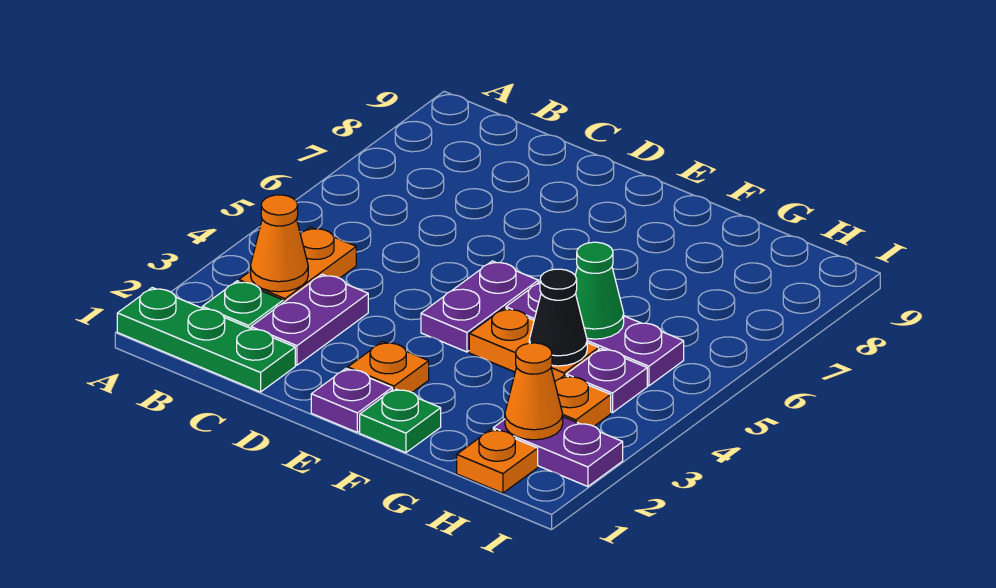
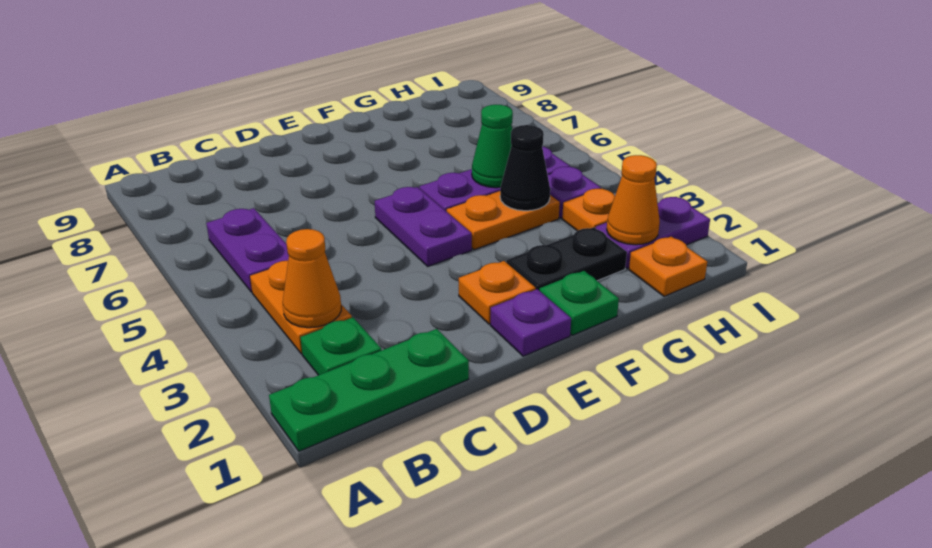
purple 1x2 plate [251,274,368,365] -> purple 1x2 plate moved to [206,208,289,292]
none -> black 1x2 plate [506,227,627,291]

